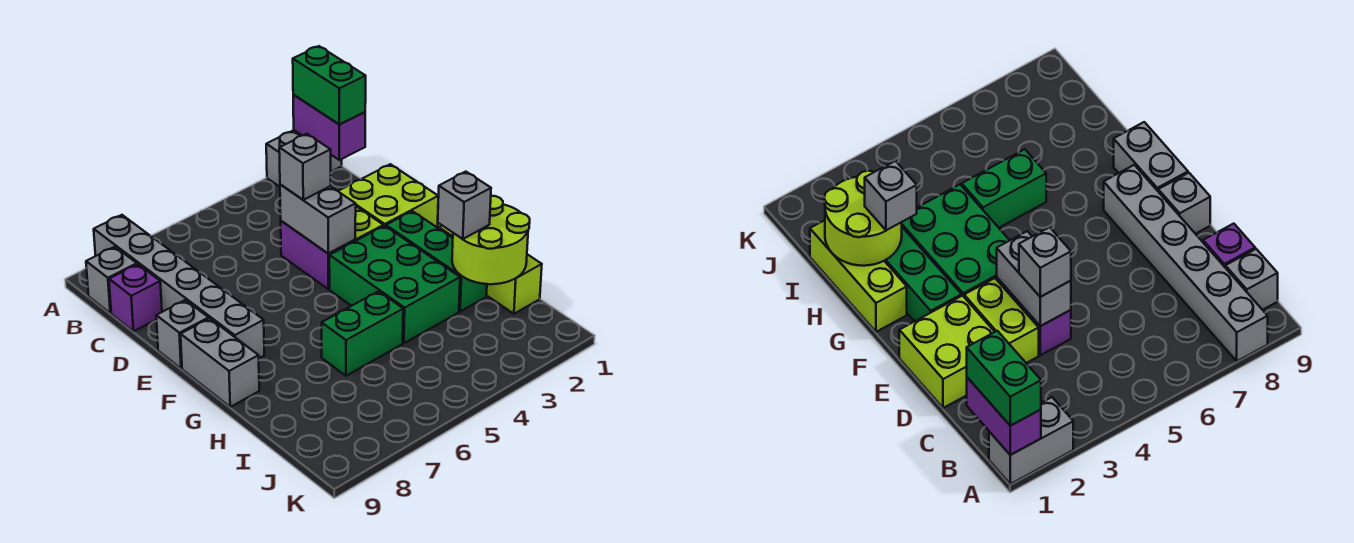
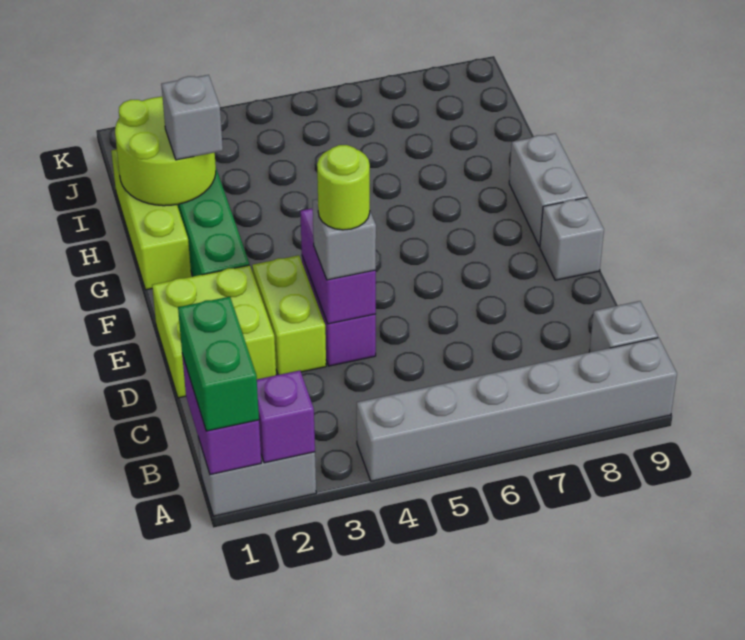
grey 1x6 brick [94,215,264,358] -> grey 1x6 brick turned to [357,338,677,481]
purple 1x1 brick [109,264,162,331] -> purple 1x1 brick moved to [257,370,315,463]
grey 1x2 brick [280,185,356,254] -> purple 1x2 brick [300,208,376,324]
none -> lime 1x1 round brick [317,145,370,230]
green 2x3 brick [329,226,460,343] -> none
green 1x2 brick [322,291,403,376] -> none

